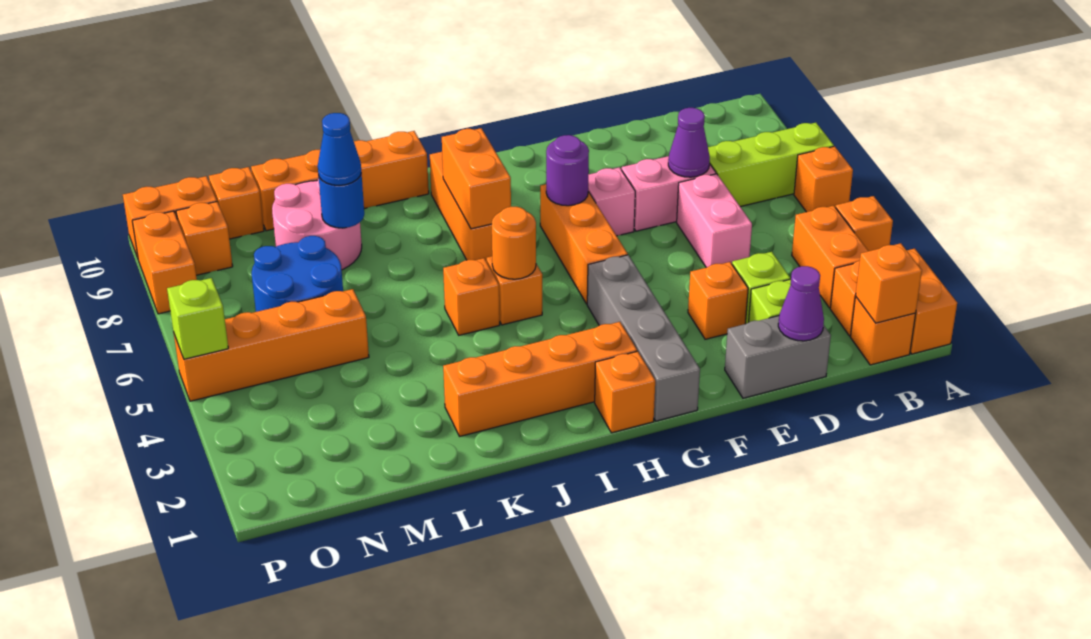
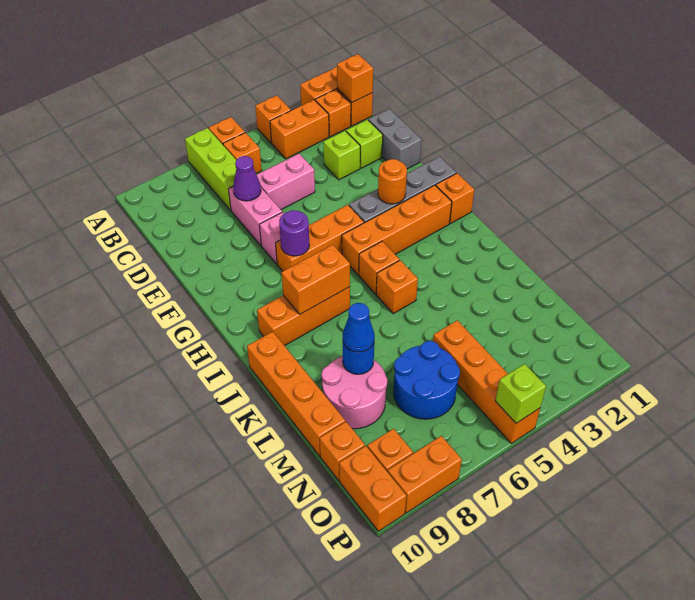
purple 1x1 cone [778,266,824,341] -> none
orange 1x1 brick [688,262,748,339] -> orange 1x1 brick moved to [223,133,262,174]
orange 1x4 brick [443,322,637,436] -> orange 1x4 brick turned to [342,185,452,275]
orange 1x1 round brick [492,207,536,279] -> orange 1x1 round brick moved to [378,159,407,204]

